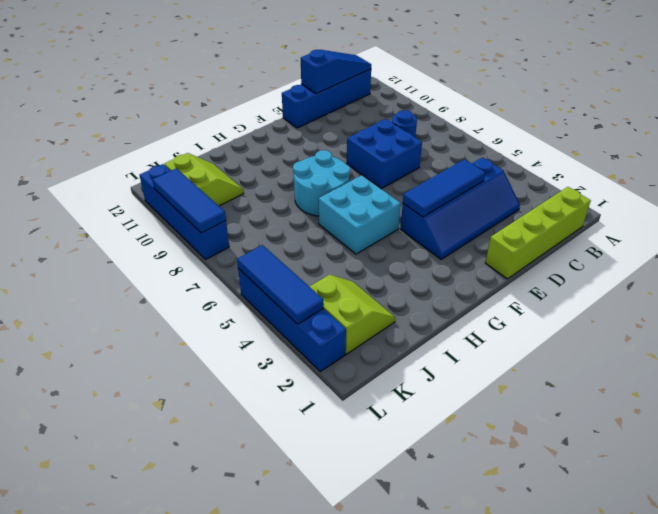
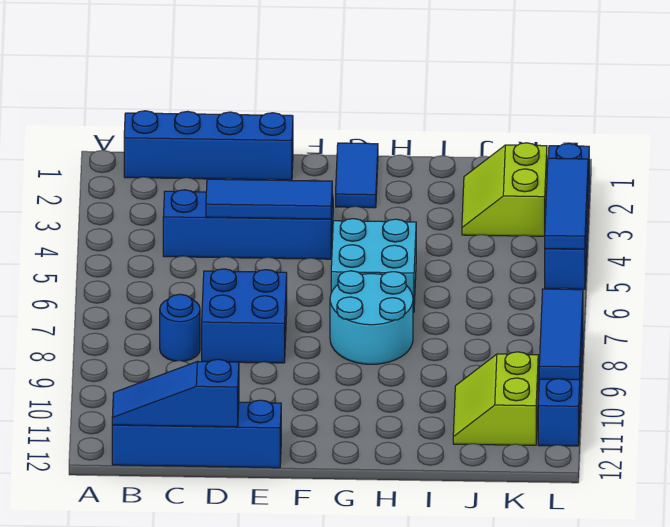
lime 1x4 brick [485,187,591,279] -> blue 1x4 brick [124,111,293,180]
none -> blue 1x2 tile [336,143,378,208]

